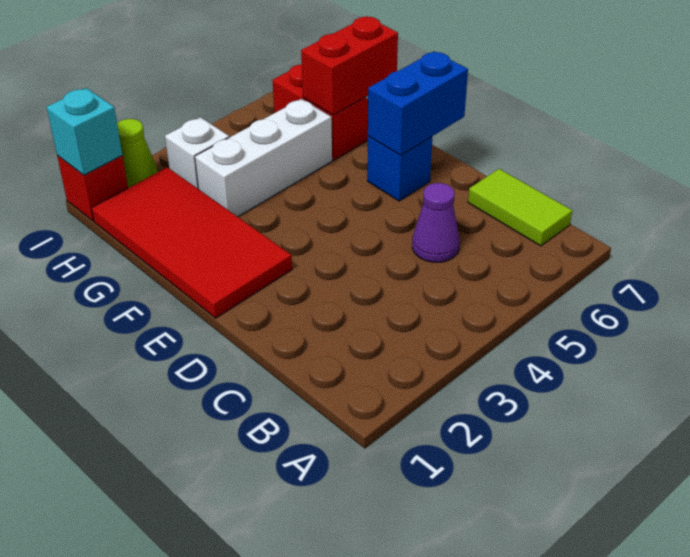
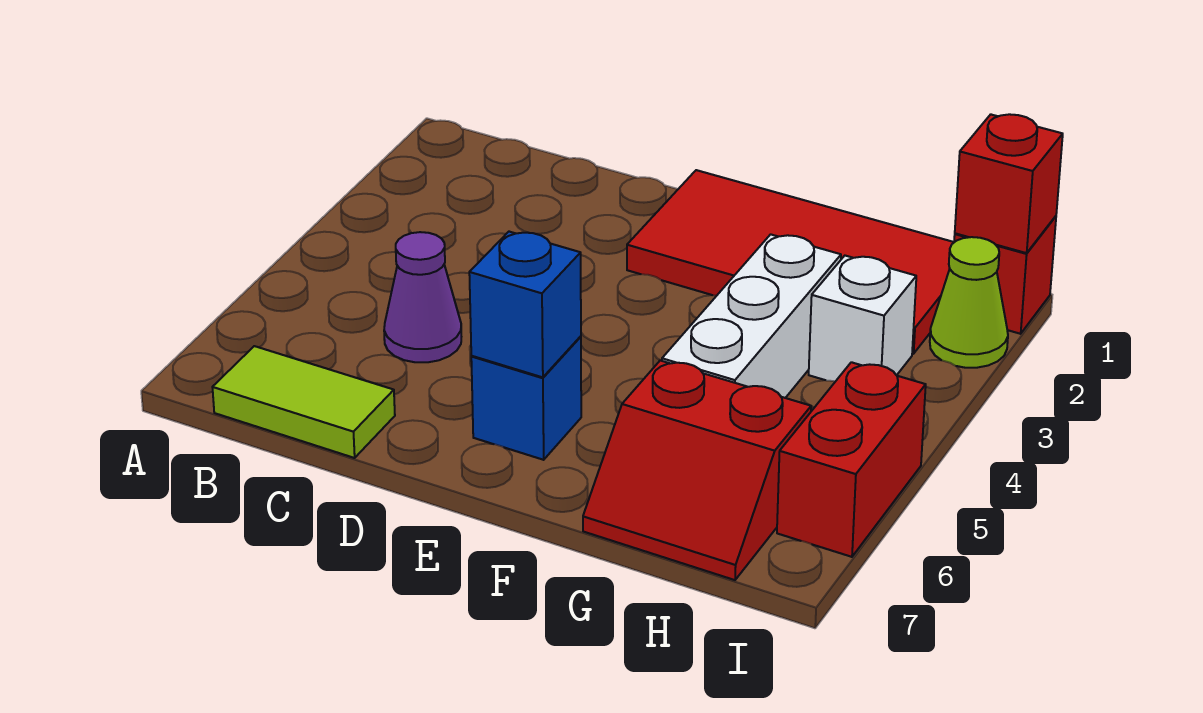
blue 1x2 brick [368,51,468,155] -> blue 1x1 brick [469,232,581,377]
red 1x2 brick [301,17,398,115] -> red 1x2 brick moved to [777,362,926,557]
cyan 1x1 brick [47,88,122,175] -> red 1x1 brick [955,114,1063,253]

